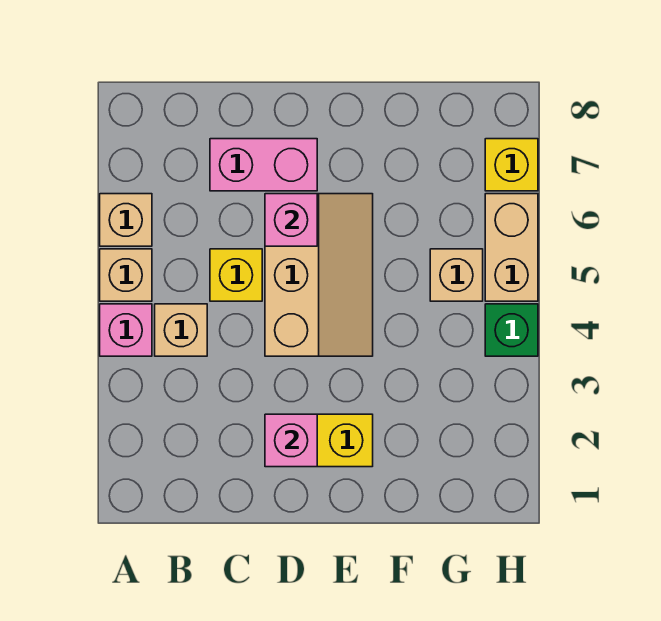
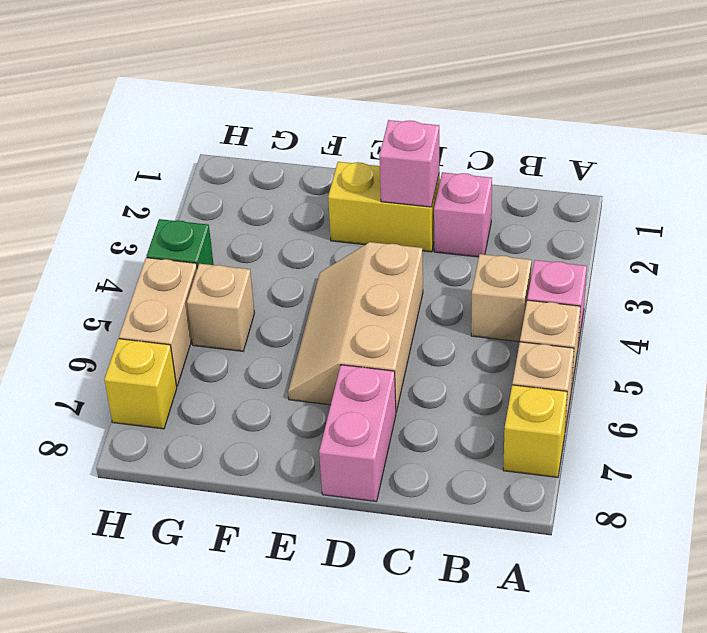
yellow 1x1 brick [210,249,262,301] -> yellow 1x1 brick moved to [503,385,567,477]
pink 1x2 brick [210,139,317,191] -> pink 1x2 brick turned to [319,365,396,502]
pink 1x1 brick [265,194,317,246] -> pink 1x1 brick moved to [434,172,492,257]

